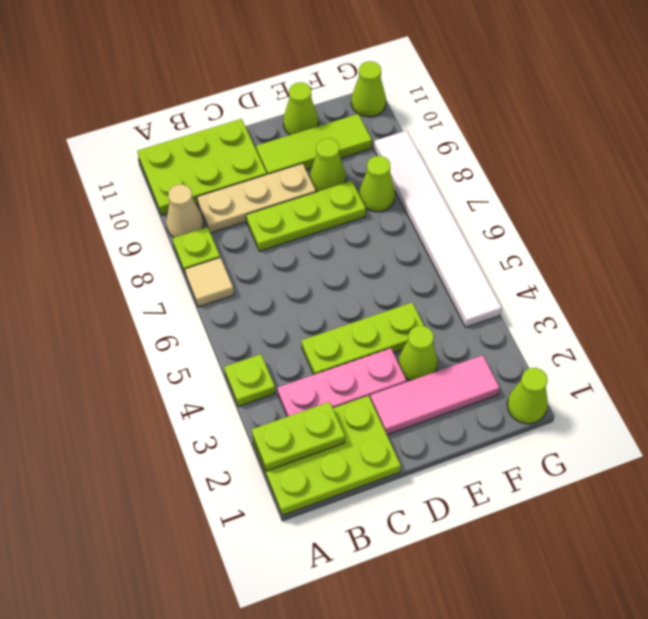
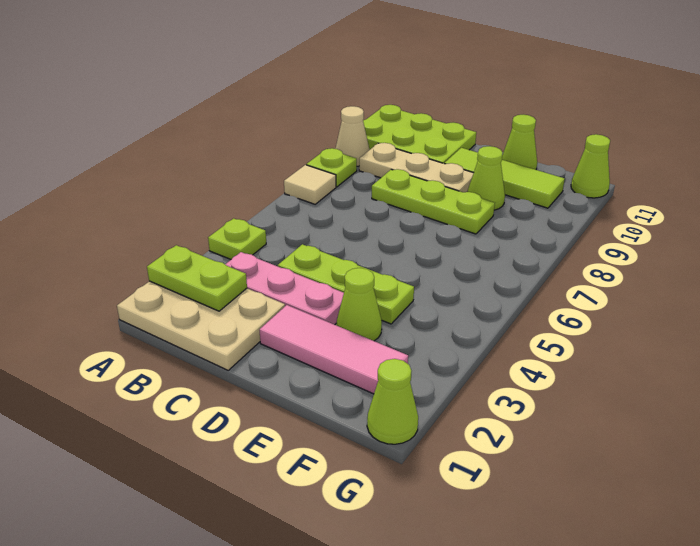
lime 2x3 plate [253,396,401,515] -> tan 2x3 plate [117,281,285,370]
lime 1x1 cone [359,156,395,212] -> none
white 1x6 tile [374,130,502,327] -> none

